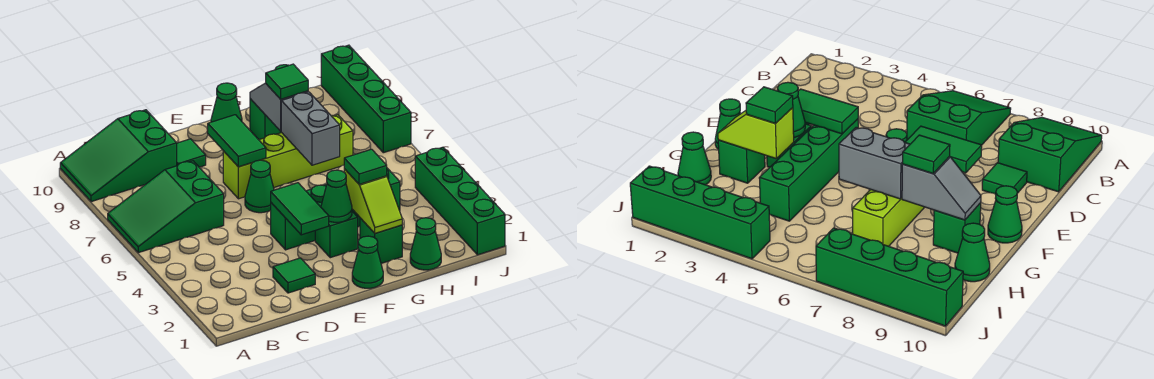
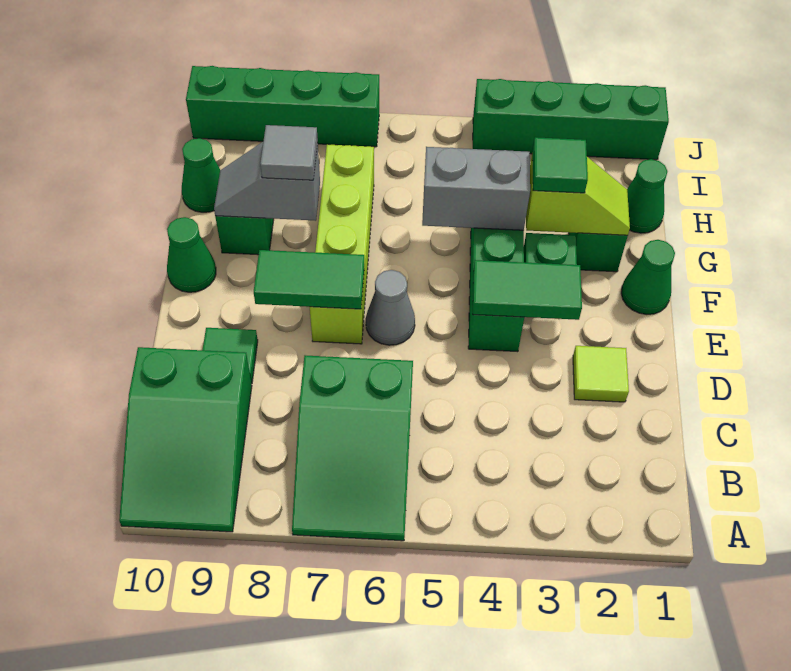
green 1x1 tile [273,258,315,293] -> lime 1x1 tile [573,346,629,402]
green 1x1 cone [245,160,274,213] -> grey 1x1 cone [366,270,415,345]
green 1x1 cone [321,170,352,222] -> none
grey 1x2 brick [281,92,340,165] -> grey 1x2 brick moved to [422,147,530,230]
green 1x1 tile [266,64,308,99] -> grey 1x1 tile [260,125,318,180]

